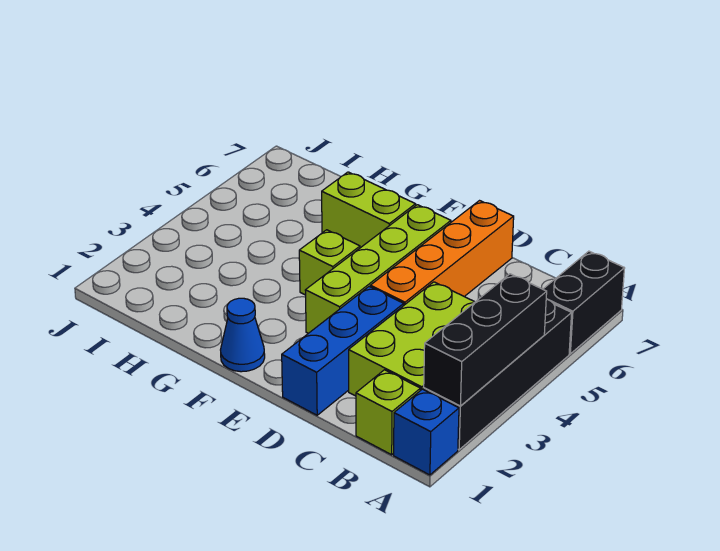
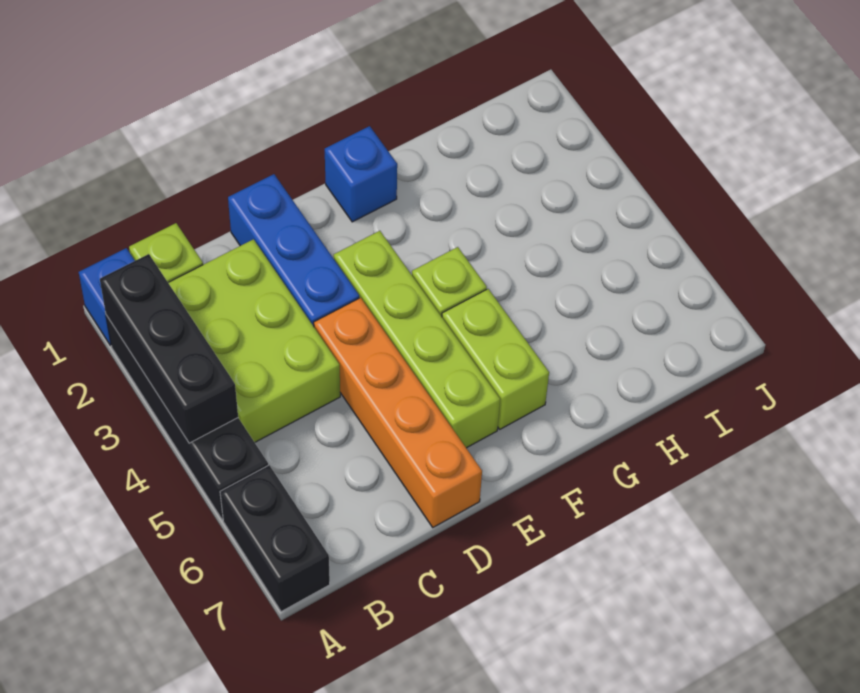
blue 1x1 cone [221,298,265,372] -> blue 1x1 brick [325,126,397,222]
lime 1x2 brick [322,172,416,248] -> lime 1x2 brick turned to [442,289,549,429]

